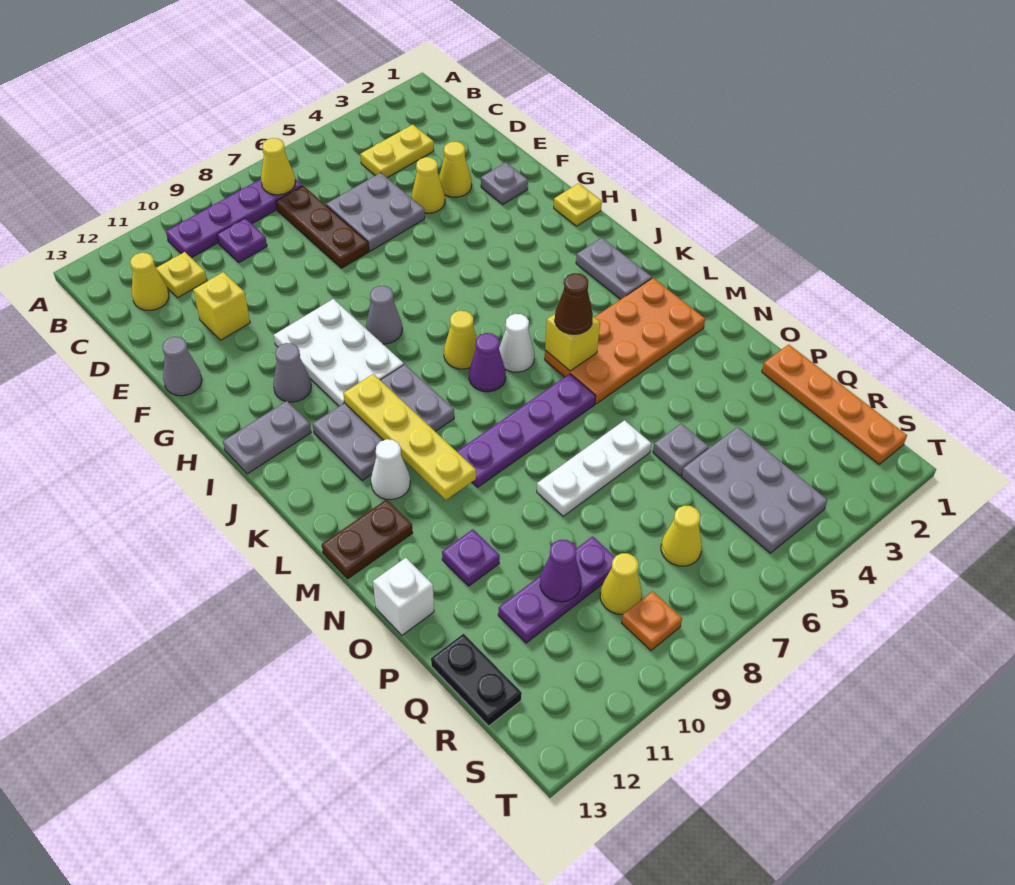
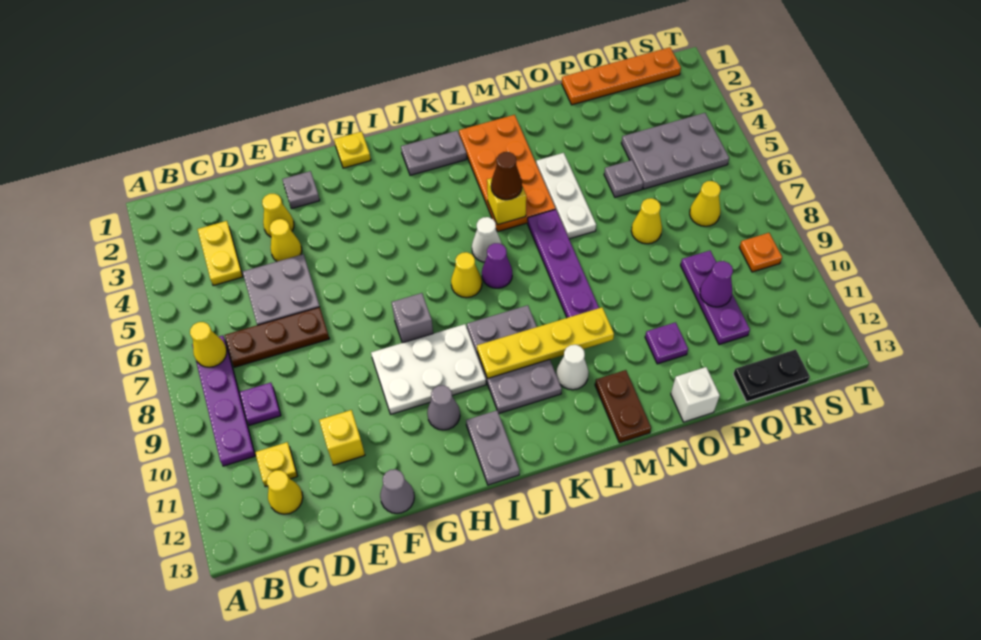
grey 1x1 cone [366,286,402,344] -> grey 1x1 brick [392,293,433,343]
white 1x3 plate [537,420,651,516] -> white 1x3 plate moved to [536,153,596,239]
yellow 1x1 cone [600,553,642,614] -> yellow 1x1 cone moved to [631,198,662,244]

